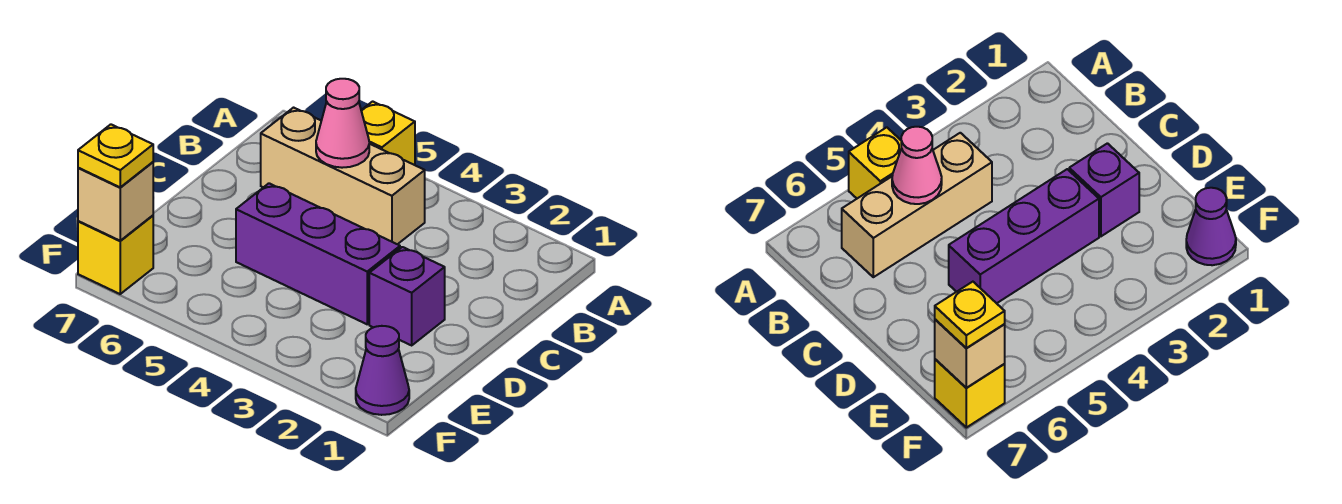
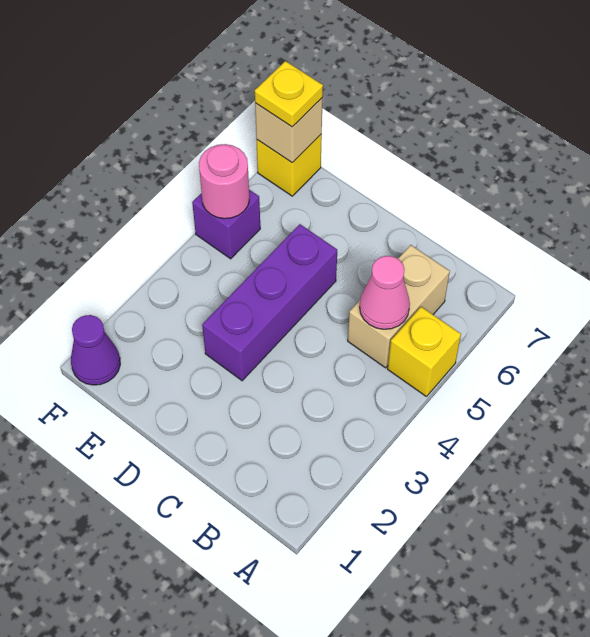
tan 1x3 brick [261,108,425,244] -> tan 1x2 brick [348,245,450,368]
purple 1x1 brick [369,247,445,345] -> purple 1x1 brick moved to [192,190,260,259]
none -> pink 1x1 round brick [199,144,249,219]

